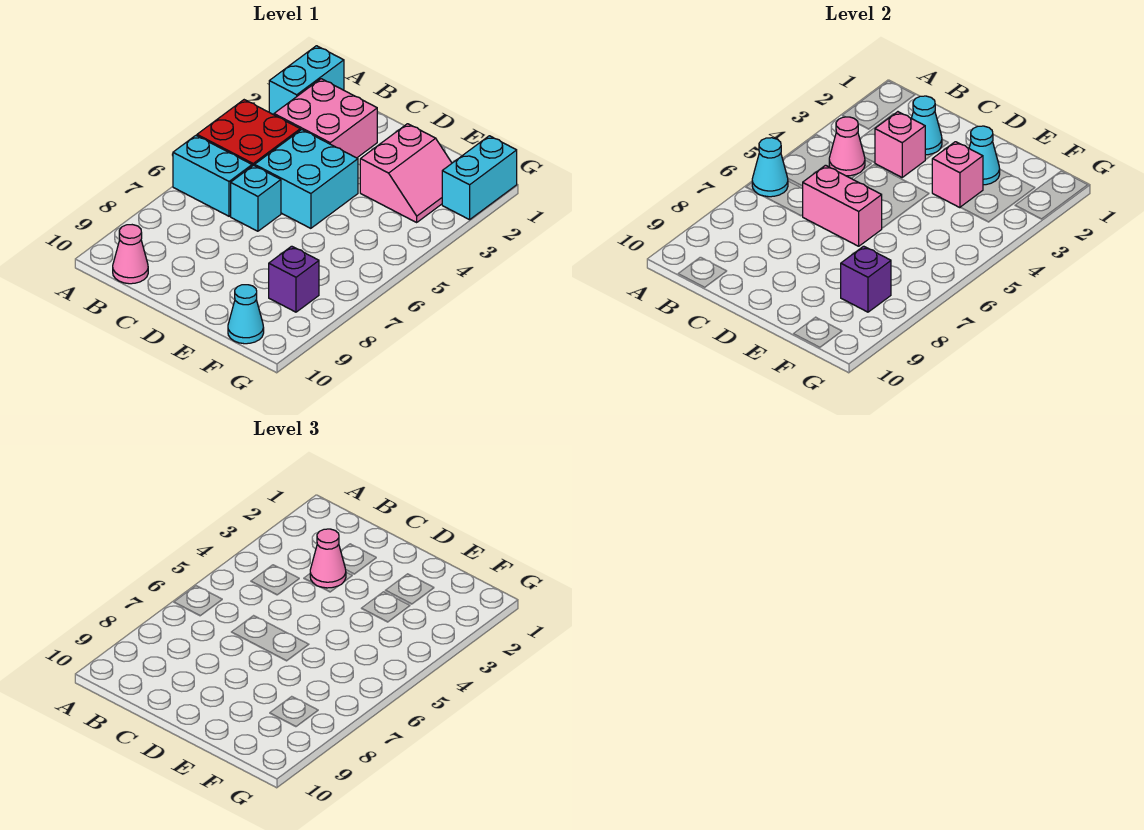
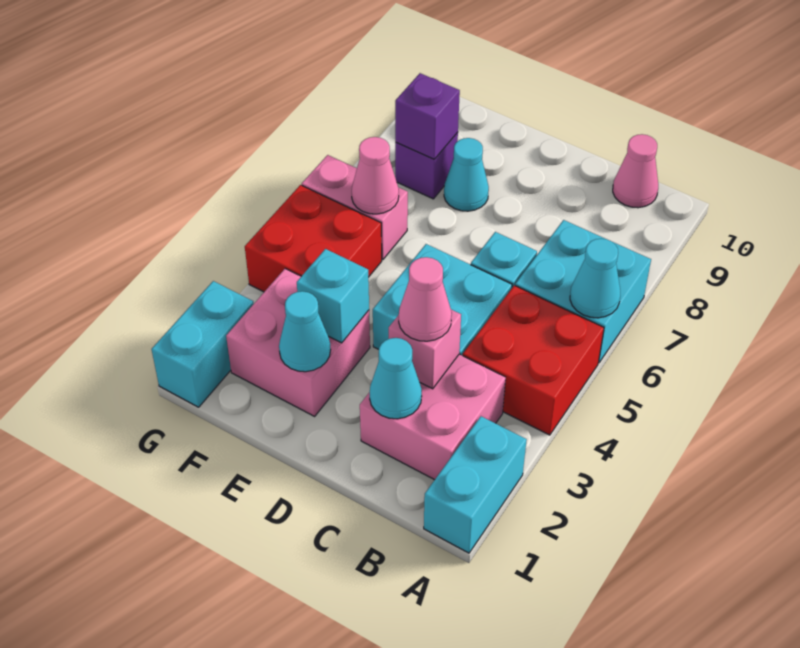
cyan 1x2 brick [173,136,252,216] -> cyan 2x2 brick [515,220,651,363]
pink 1x1 cone [829,117,865,176] -> pink 1x1 cone moved to [352,137,399,214]
pink 1x2 brick [802,165,882,246] -> pink 1x2 brick moved to [302,155,408,260]
pink 2x2 slope [360,124,452,222] -> pink 2x2 brick [226,269,370,416]
pink 1x1 brick [932,142,983,208] -> cyan 1x1 brick [297,249,369,343]
none -> red 2x2 brick [245,185,382,292]
cyan 1x1 cone [228,285,264,344] -> cyan 1x1 cone moved to [444,138,489,211]

